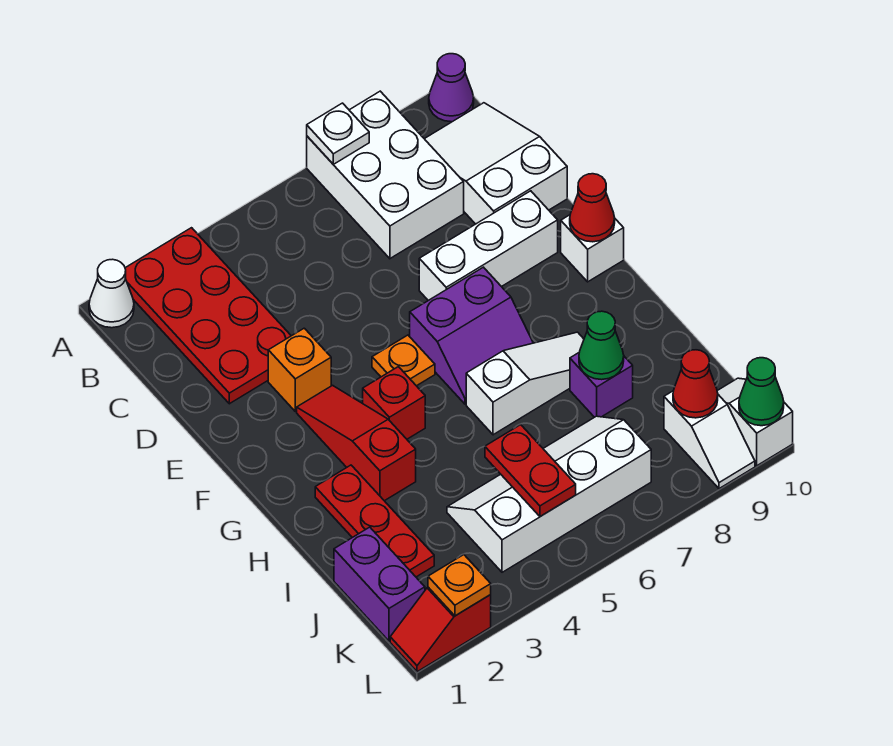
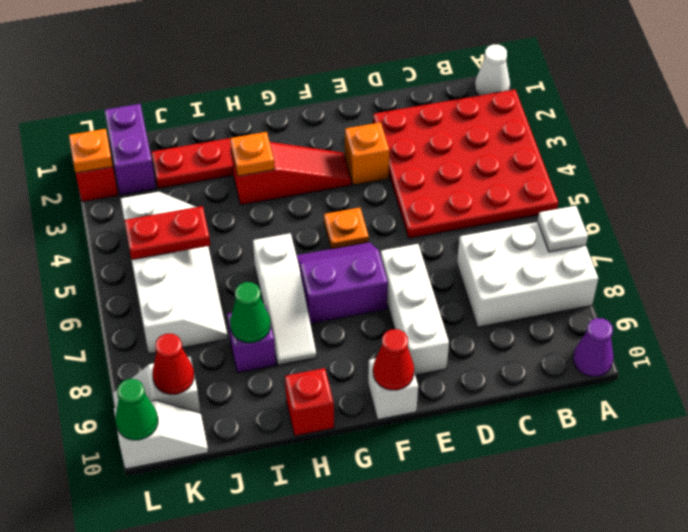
red 2x4 plate [125,228,291,404] -> red 4x4 plate [373,90,558,238]
white 2x3 slope [425,103,567,224] -> none
purple 2x2 slope [410,267,533,404] -> purple 2x2 slope turned to [296,242,388,324]
red 1x1 brick [363,367,425,439] -> red 1x1 brick moved to [285,368,334,436]
none -> orange 1x1 plate [230,132,275,176]
purple 1x2 brick [334,527,425,641] -> purple 1x2 brick turned to [105,104,156,195]

